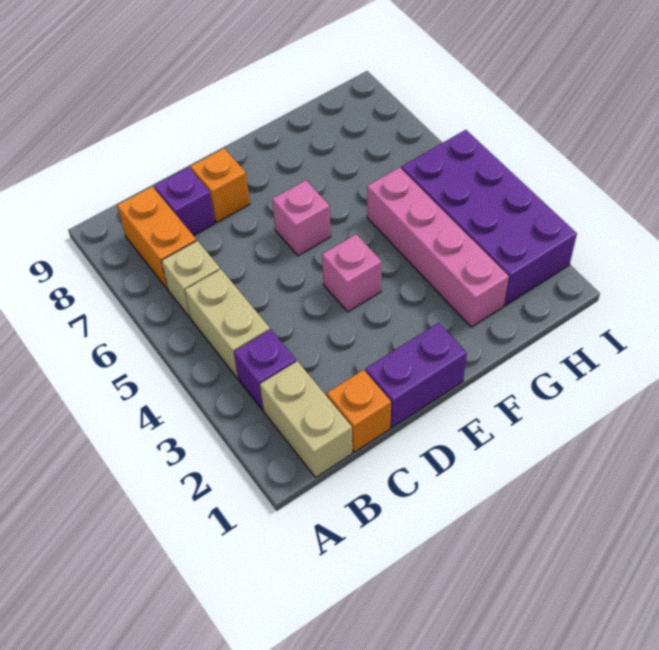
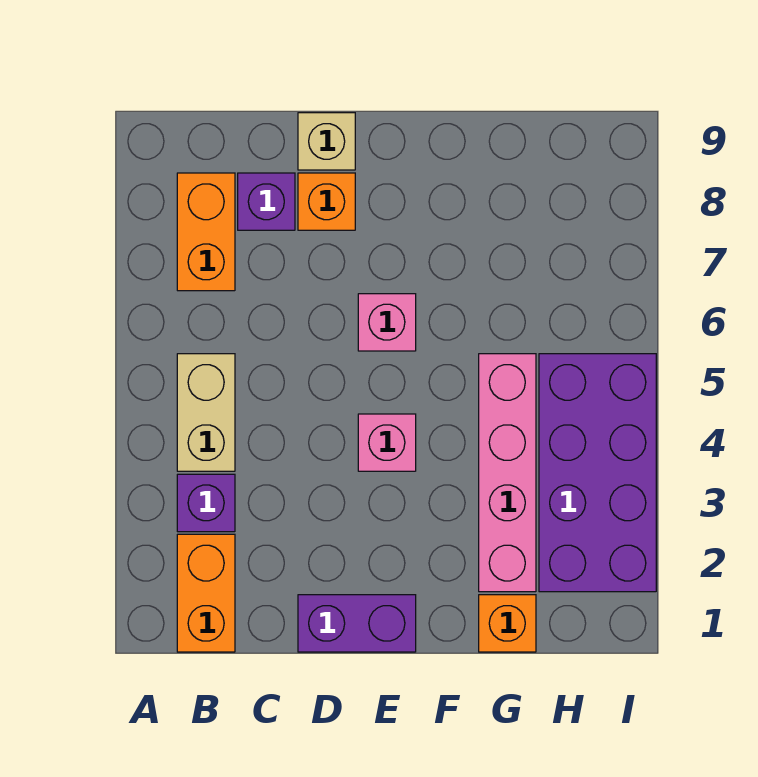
tan 1x2 brick [260,361,352,477] -> orange 1x2 brick [177,534,235,652]
tan 1x1 brick [161,241,220,318] -> tan 1x1 brick moved to [298,113,355,170]
orange 1x1 brick [327,370,391,452] -> orange 1x1 brick moved to [479,595,536,652]

